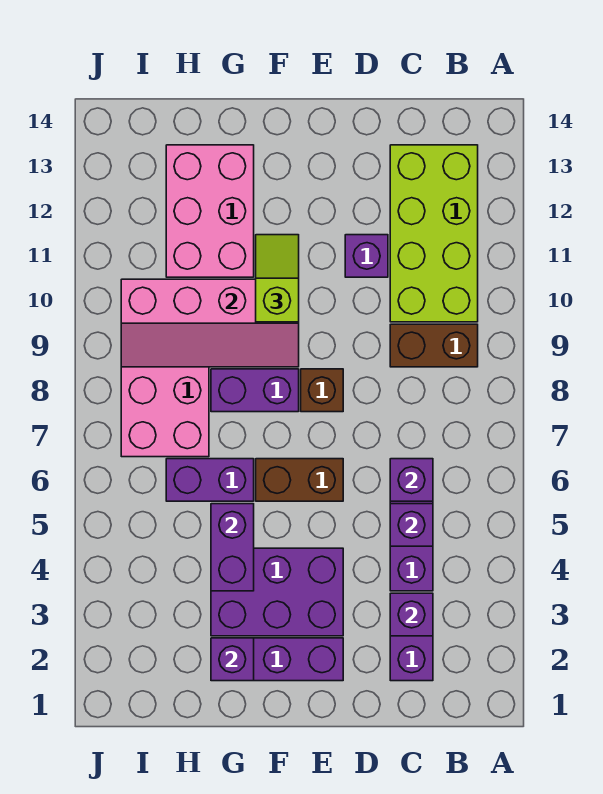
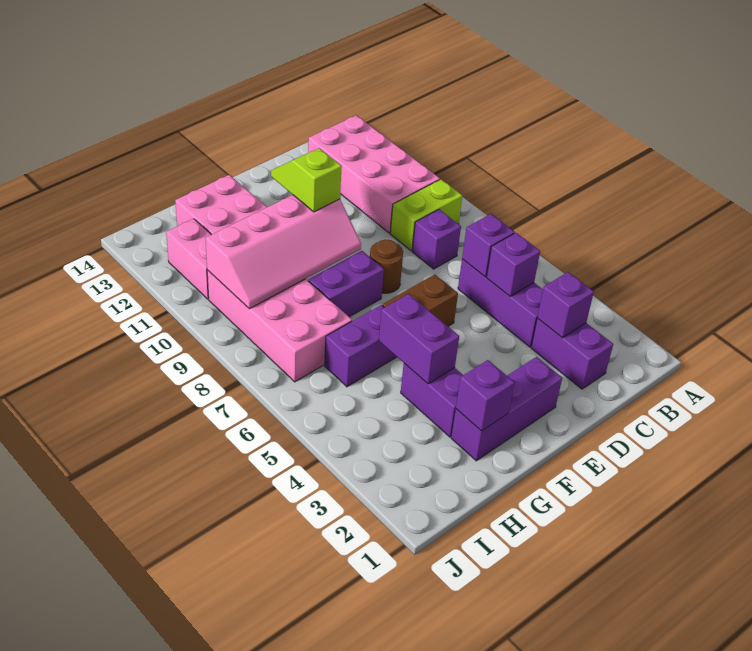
brown 1x2 brick [390,324,478,367] -> lime 1x2 brick [390,179,462,251]
lime 2x4 brick [390,145,478,322] -> pink 2x4 brick [308,115,440,233]
purple 1x1 brick [345,235,388,277] -> purple 1x1 brick moved to [412,209,461,269]
purple 2x3 brick [211,548,343,636] -> purple 1x2 brick [401,363,463,437]
brown 1x1 brick [301,369,343,412] -> brown 1x1 round brick [370,239,403,293]
none -> pink 1x2 brick [166,219,211,299]

